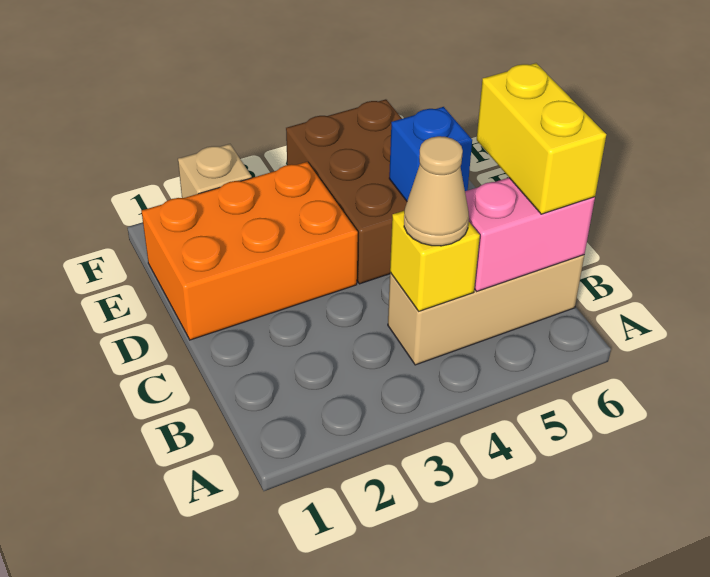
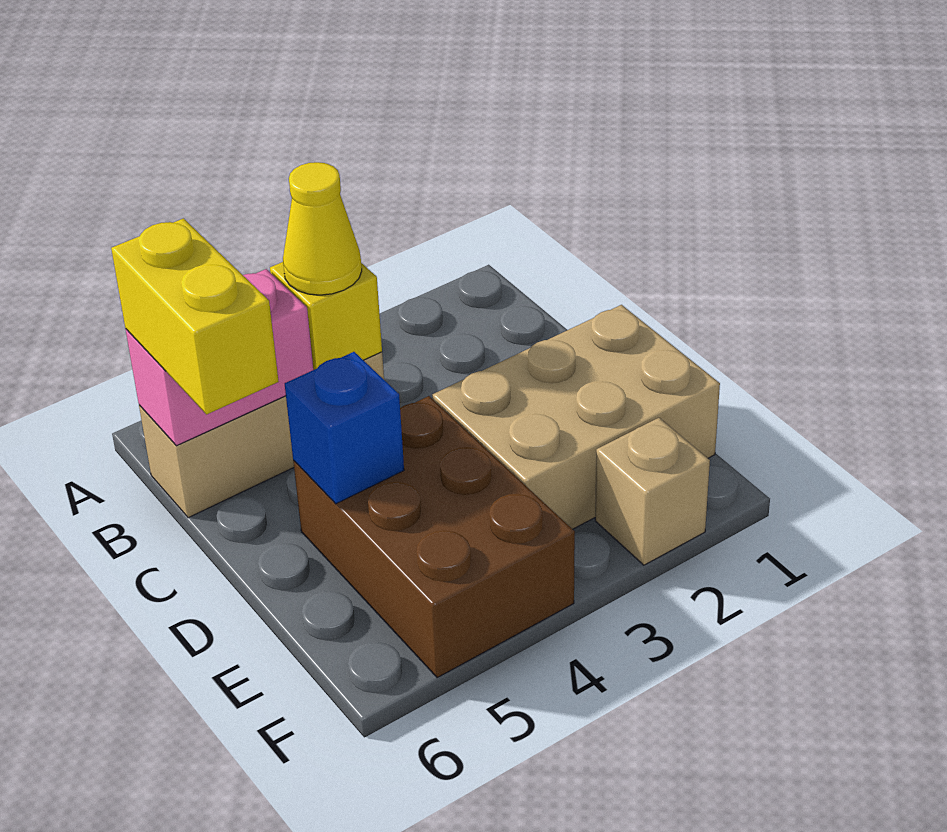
tan 1x1 cone [404,136,469,246] -> yellow 1x1 cone [283,162,362,295]
orange 2x3 brick [142,162,358,340] -> tan 2x3 brick [432,305,720,529]

